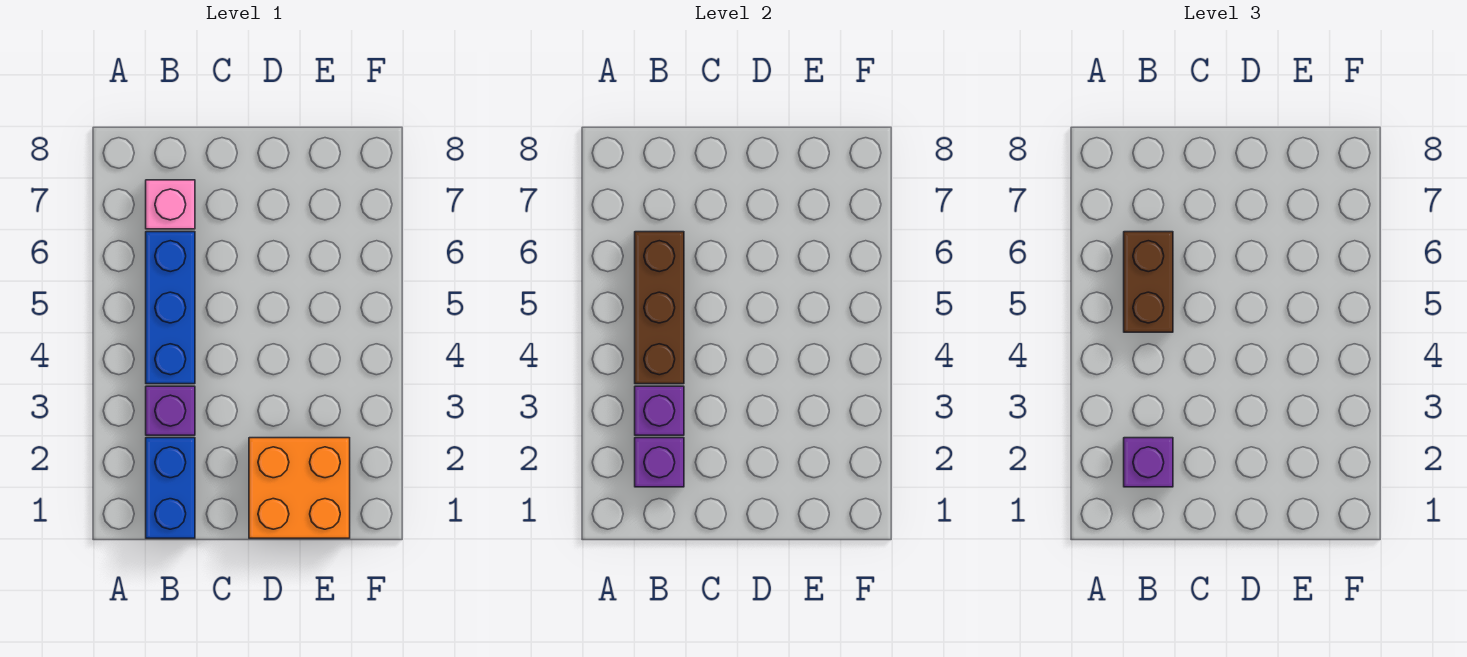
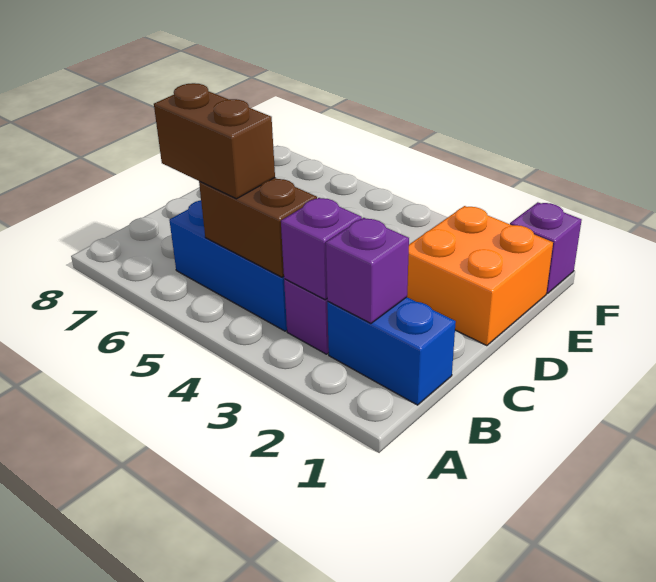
purple 1x1 brick [1124,438,1173,487] -> purple 1x1 brick moved to [510,202,582,294]
brown 1x3 brick [635,232,684,384] -> brown 1x2 brick [199,178,317,277]
pink 1x1 brick [146,180,195,229] -> none

